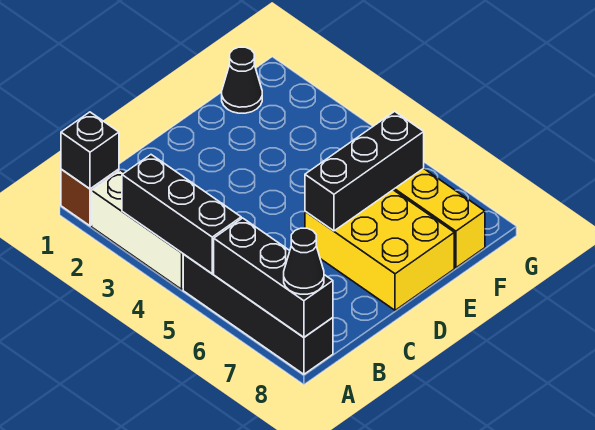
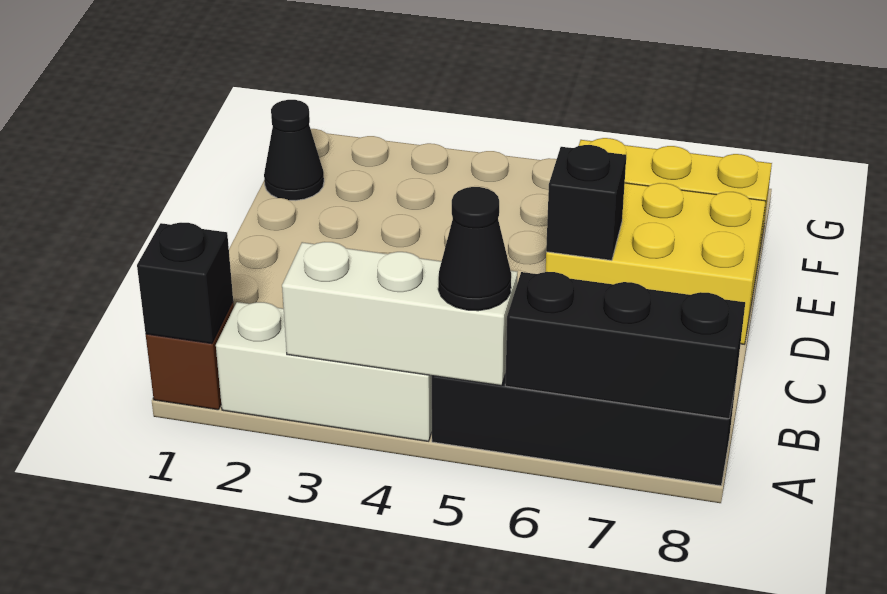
black 1x3 brick [122,155,241,273] -> white 1x3 brick [282,242,517,386]
black 1x1 cone [284,228,324,294] -> black 1x1 cone moved to [438,187,511,311]
black 1x3 brick [305,111,424,231] -> black 1x1 brick [546,145,626,260]

